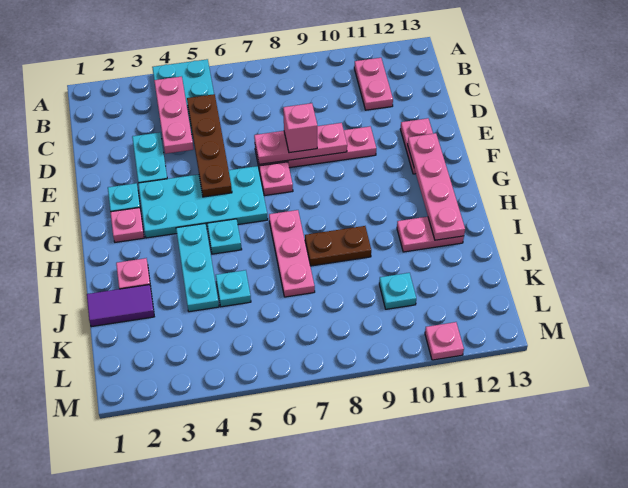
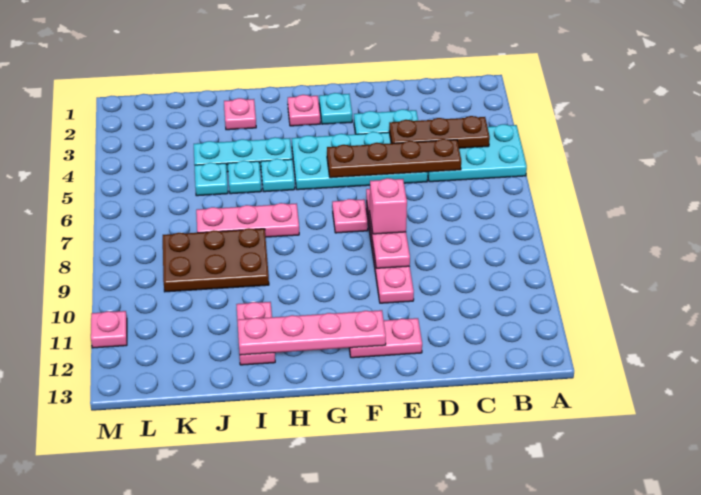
pink 1x3 plate [154,77,193,154] -> brown 1x3 plate [389,116,490,148]
pink 1x2 plate [354,58,393,110] -> none
cyan 2x4 plate [138,166,268,238] -> cyan 2x4 plate turned to [292,132,428,190]
brown 1x2 plate [305,226,371,266] -> brown 2x3 plate [163,228,269,292]
purple 1x2 tile [87,285,154,327] -> none
cyan 1x1 plate [379,273,416,309] -> cyan 1x1 plate moved to [228,161,261,194]

